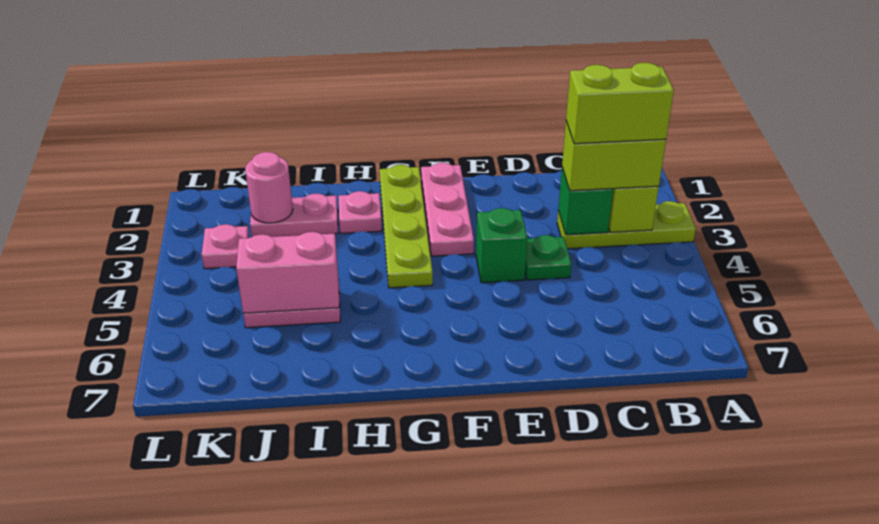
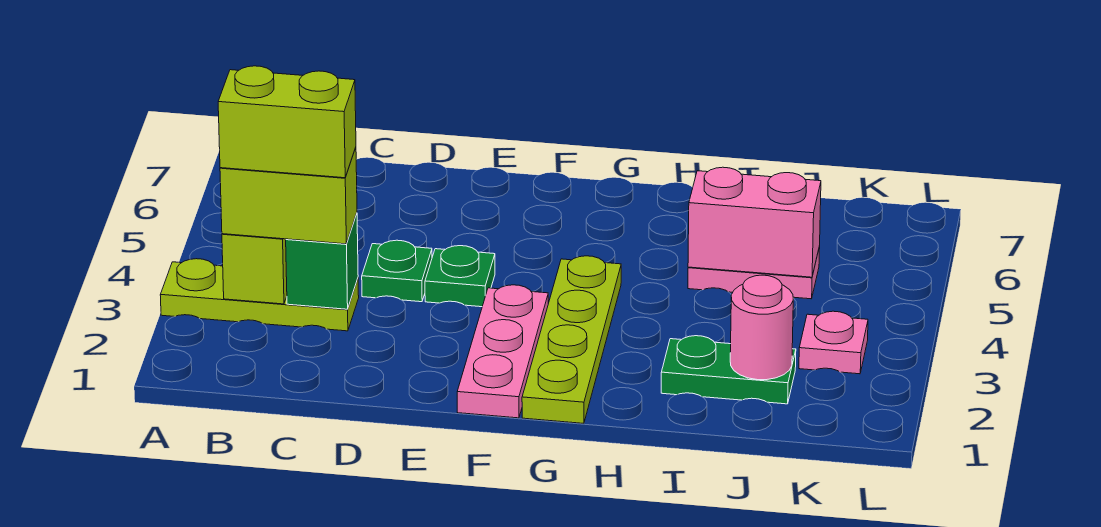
green 1x1 brick [476,208,527,283] -> green 1x1 plate [425,246,495,307]
pink 1x1 plate [339,191,382,233] -> none
pink 1x2 plate [250,194,338,237] -> green 1x2 plate [661,336,796,404]

